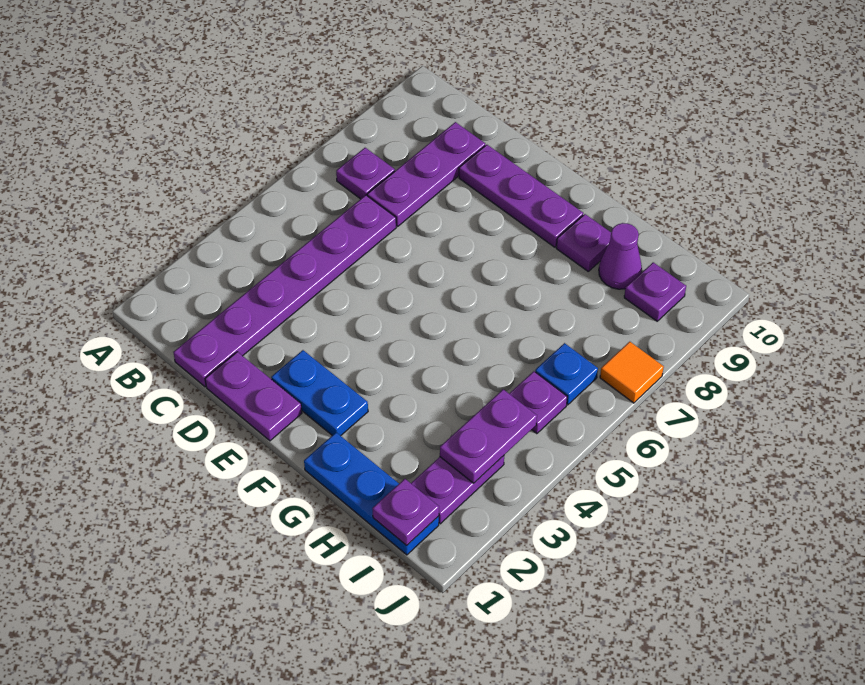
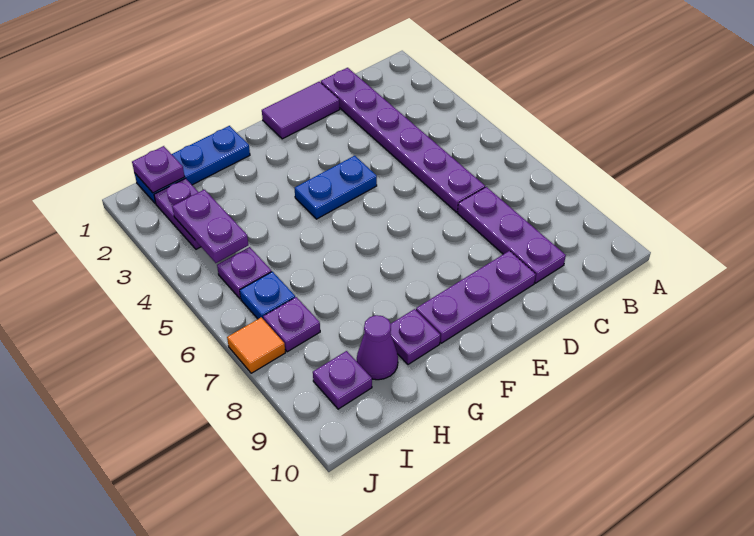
purple 1x1 plate [336,148,395,199] -> purple 1x1 plate moved to [263,297,320,352]
purple 1x2 plate [205,352,302,441] -> purple 1x2 tile [262,82,340,139]
blue 1x2 plate [271,350,368,436] -> blue 1x2 plate moved to [295,156,377,219]

